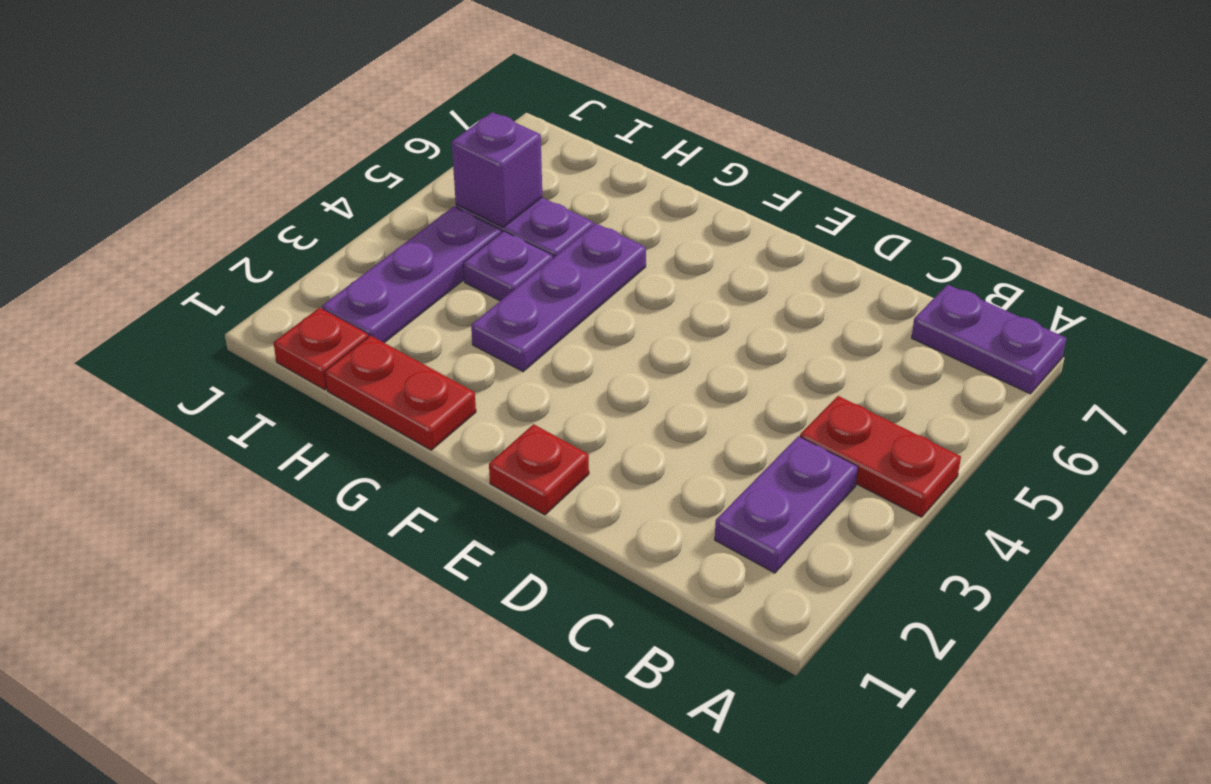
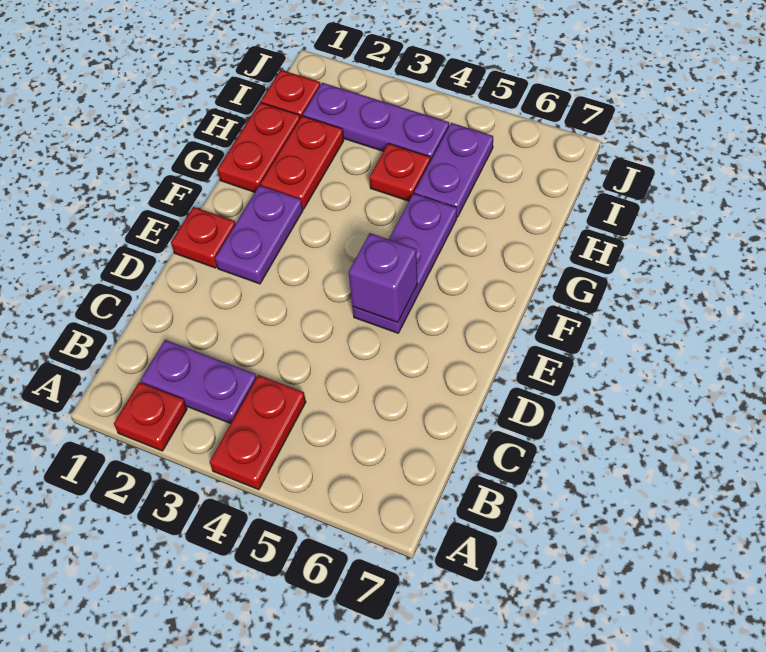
none -> red 1x1 plate [114,382,187,451]
purple 1x2 plate [912,285,1066,394] -> purple 1x2 plate moved to [215,185,303,284]
none -> red 1x2 plate [261,116,344,209]
purple 1x3 plate [471,223,646,372] -> purple 1x3 plate turned to [353,193,457,333]
purple 1x1 plate [463,231,553,301] -> red 1x1 plate [369,143,430,201]
purple 1x1 brick [452,112,542,227] -> purple 1x1 brick moved to [349,233,417,322]

